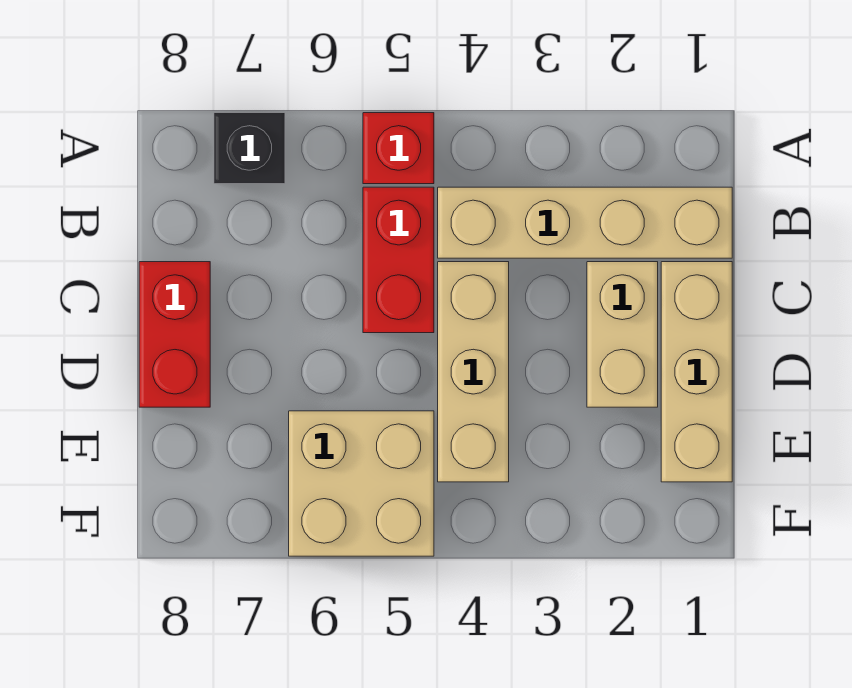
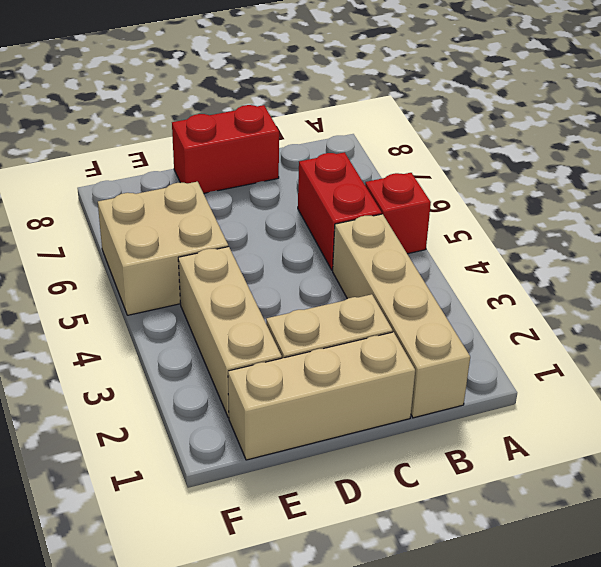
black 1x1 brick [214,113,285,184] -> none
red 1x2 brick [363,187,434,333] -> red 1x2 brick turned to [298,152,382,270]
tan 1x3 brick [438,262,509,482] -> tan 1x3 brick turned to [178,247,282,418]

